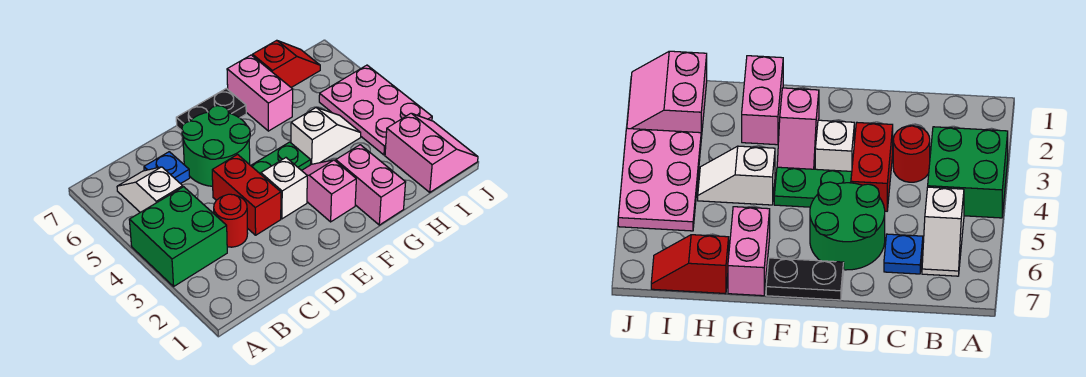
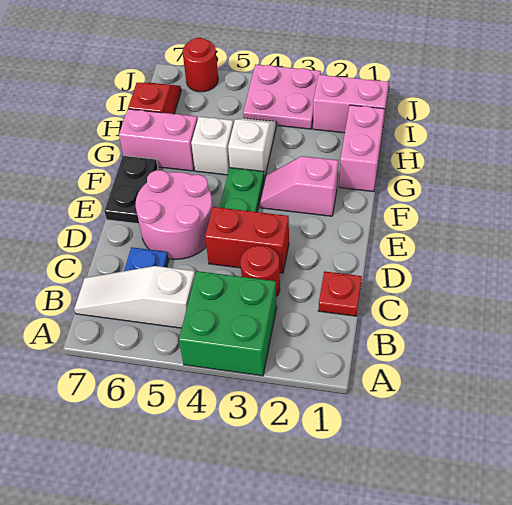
white 1x2 slope [117,167,183,212] -> white 1x3 slope [74,266,195,328]
none -> red 1x1 plate [318,271,362,316]
green 2x2 round brick [182,106,250,186] -> pink 2x2 round brick [136,170,213,259]
white 1x1 brick [261,158,307,219] -> white 1x1 brick moved to [191,117,233,175]
pink 1x2 brick [336,145,406,225] -> pink 1x2 brick turned to [339,105,384,192]
pink 2x3 plate [319,65,432,155] -> pink 2x2 plate [243,64,321,129]
none -> red 1x1 round brick [183,38,218,92]

